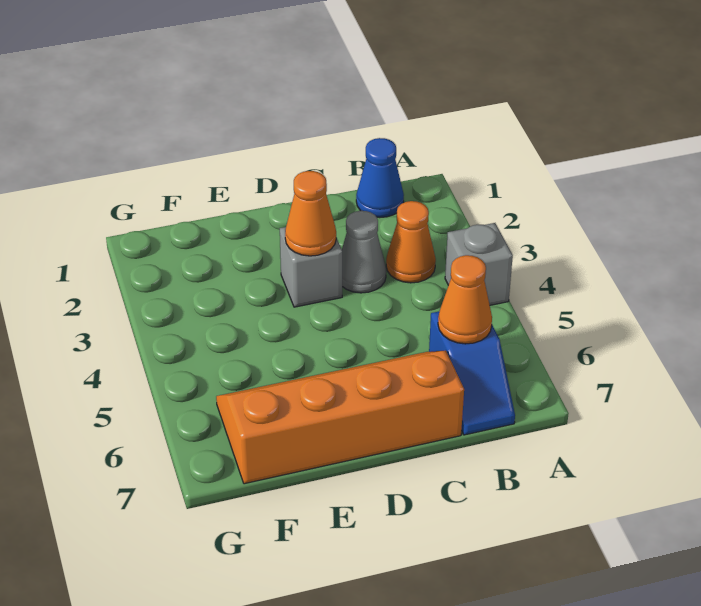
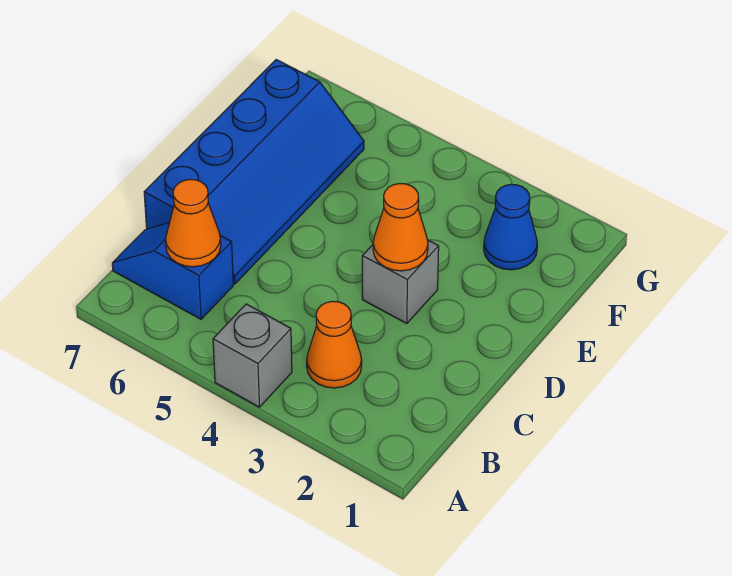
blue 1x1 cone [356,138,404,218] -> blue 1x1 cone moved to [484,184,537,270]
grey 1x1 cone [342,211,386,293] -> none
orange 2x4 slope [216,350,464,484] -> blue 2x4 slope [144,60,364,284]

